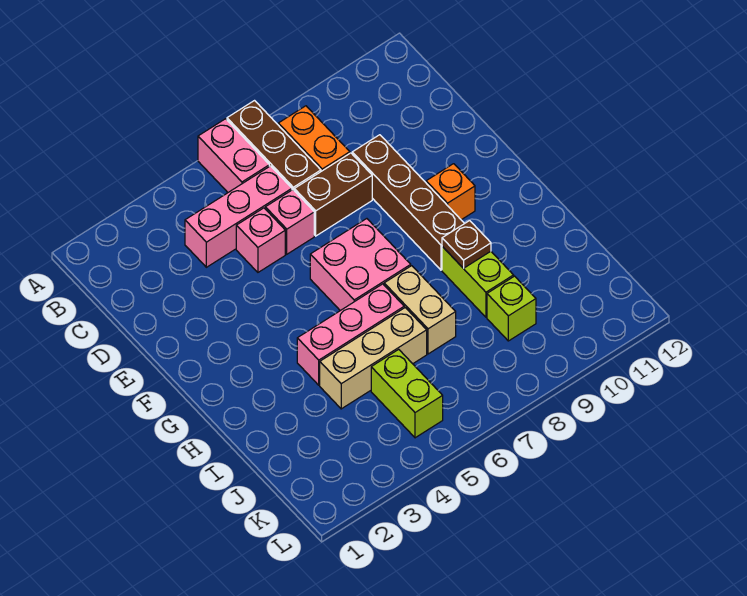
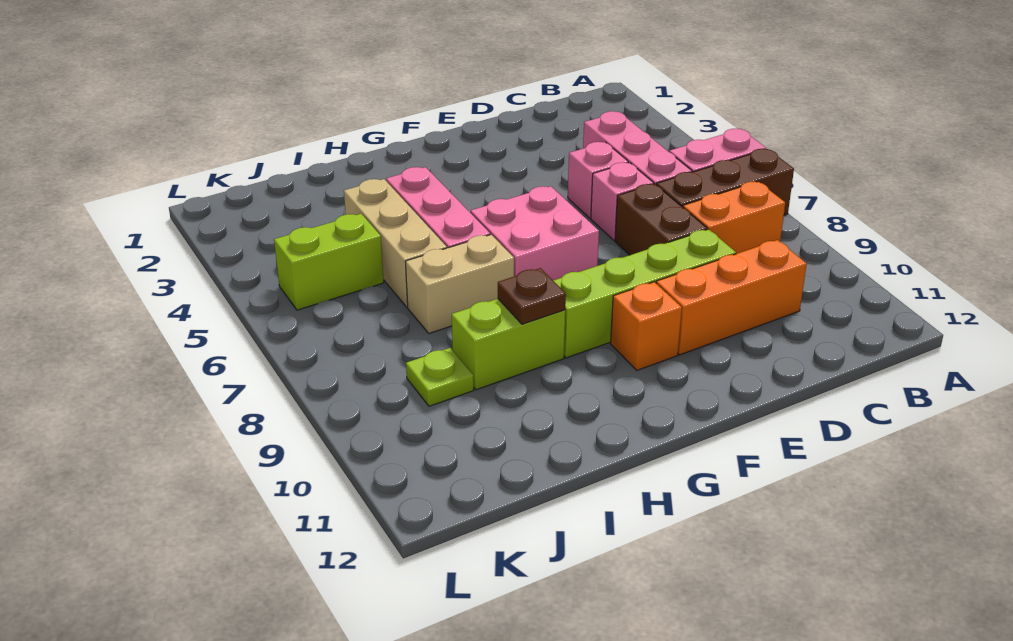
none -> orange 1x3 brick [656,240,807,355]
brown 1x4 brick [352,135,465,270] -> lime 1x4 brick [553,229,736,358]
lime 1x1 brick [487,276,536,341] -> lime 1x1 plate [406,348,474,406]

